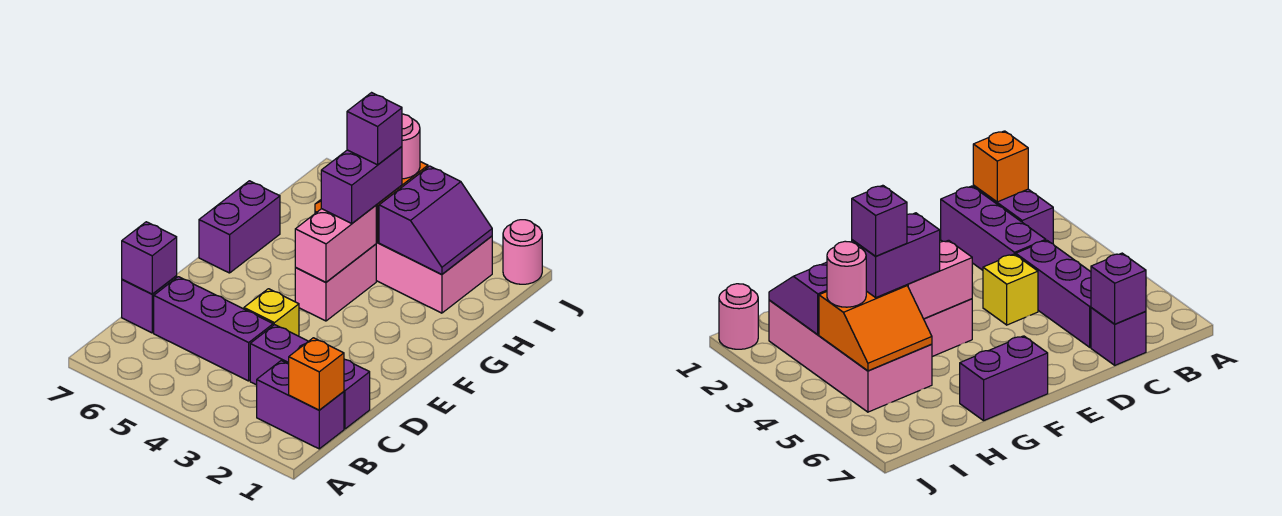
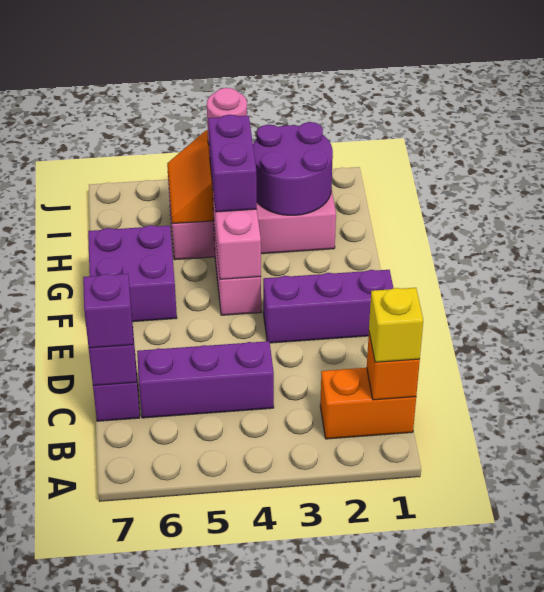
purple 1x2 brick [257,361,344,449] -> orange 1x2 brick [320,368,416,439]
purple 1x3 brick [250,325,370,429] -> purple 1x3 brick moved to [263,270,393,343]
yellow 1x1 brick [244,289,299,336] -> yellow 1x1 brick moved to [369,288,423,362]
purple 1x2 brick [199,181,280,273] -> purple 2x2 brick [88,225,177,322]
purple 2x2 slope [379,166,492,275] -> purple 2x2 round brick [253,122,333,215]
purple 1x1 brick [347,93,402,165] -> purple 1x1 brick moved to [83,274,133,348]
pink 1x1 round brick [503,220,542,284] -> none

